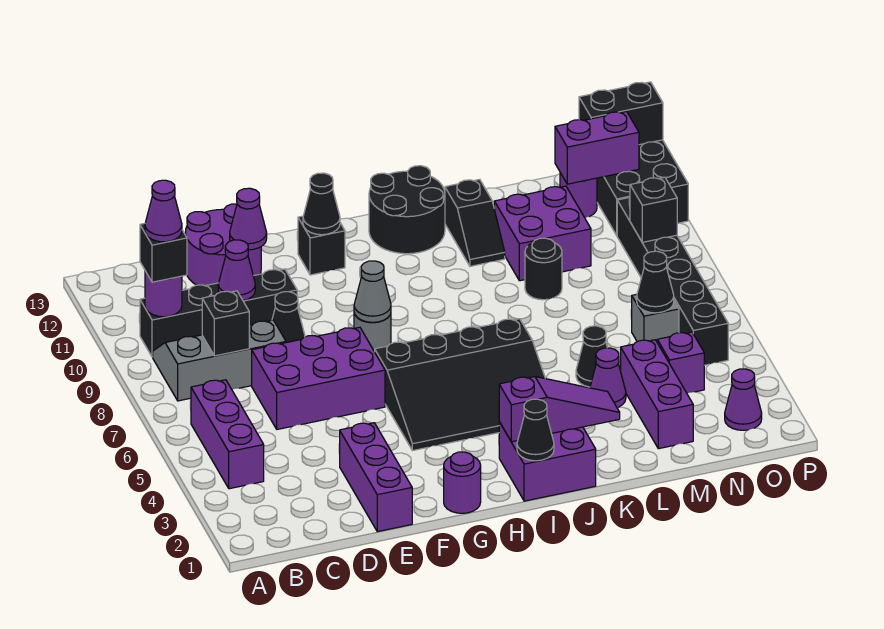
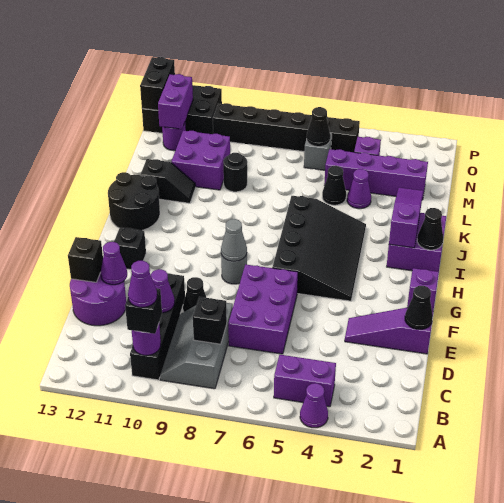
purple 1x3 brick [191,380,264,489] -> purple 1x2 brick [274,355,336,407]
purple 1x3 brick [340,423,412,532] -> purple 1x3 slope [345,308,433,354]
purple 1x1 round brick [444,452,481,513] -> purple 1x1 brick [407,268,439,312]
black 1x1 cone [303,173,340,235] -> black 1x1 cone moved to [405,286,433,329]
purple 1x3 brick [621,340,693,449] -> purple 1x4 brick [324,149,428,200]
purple 1x1 cone [725,369,762,430] -> purple 1x1 cone moved to [300,383,328,428]
black 1x1 brick [630,177,677,242] -> black 1x1 brick moved to [68,237,103,282]

